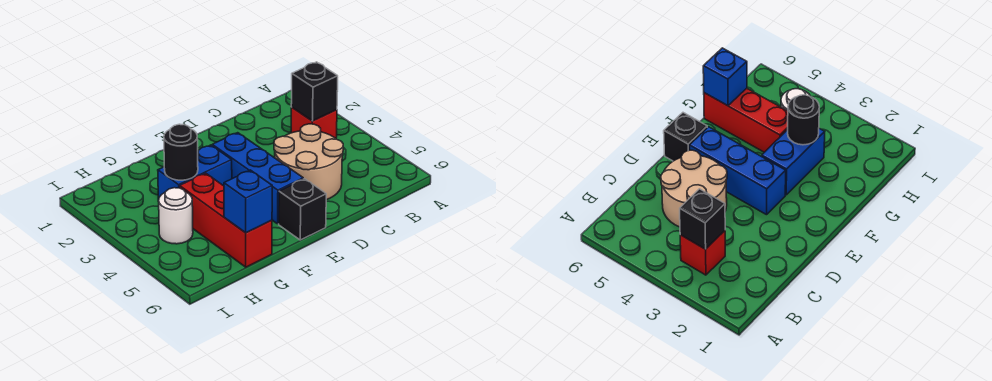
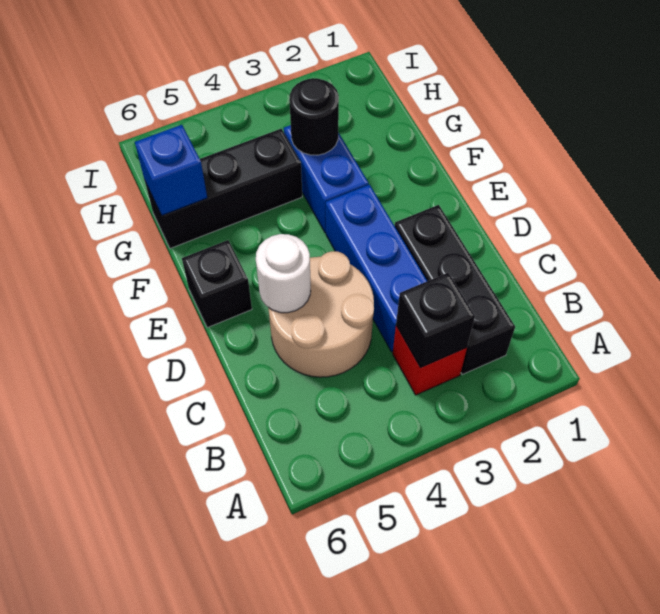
none -> black 1x3 brick [395,205,515,374]
blue 1x3 brick [212,133,303,224] -> blue 1x3 brick turned to [326,185,427,352]
red 1x3 brick [180,173,272,267] -> black 1x3 brick [145,129,302,248]
white 1x1 round brick [159,188,193,244] -> white 1x1 round brick moved to [256,234,311,313]

